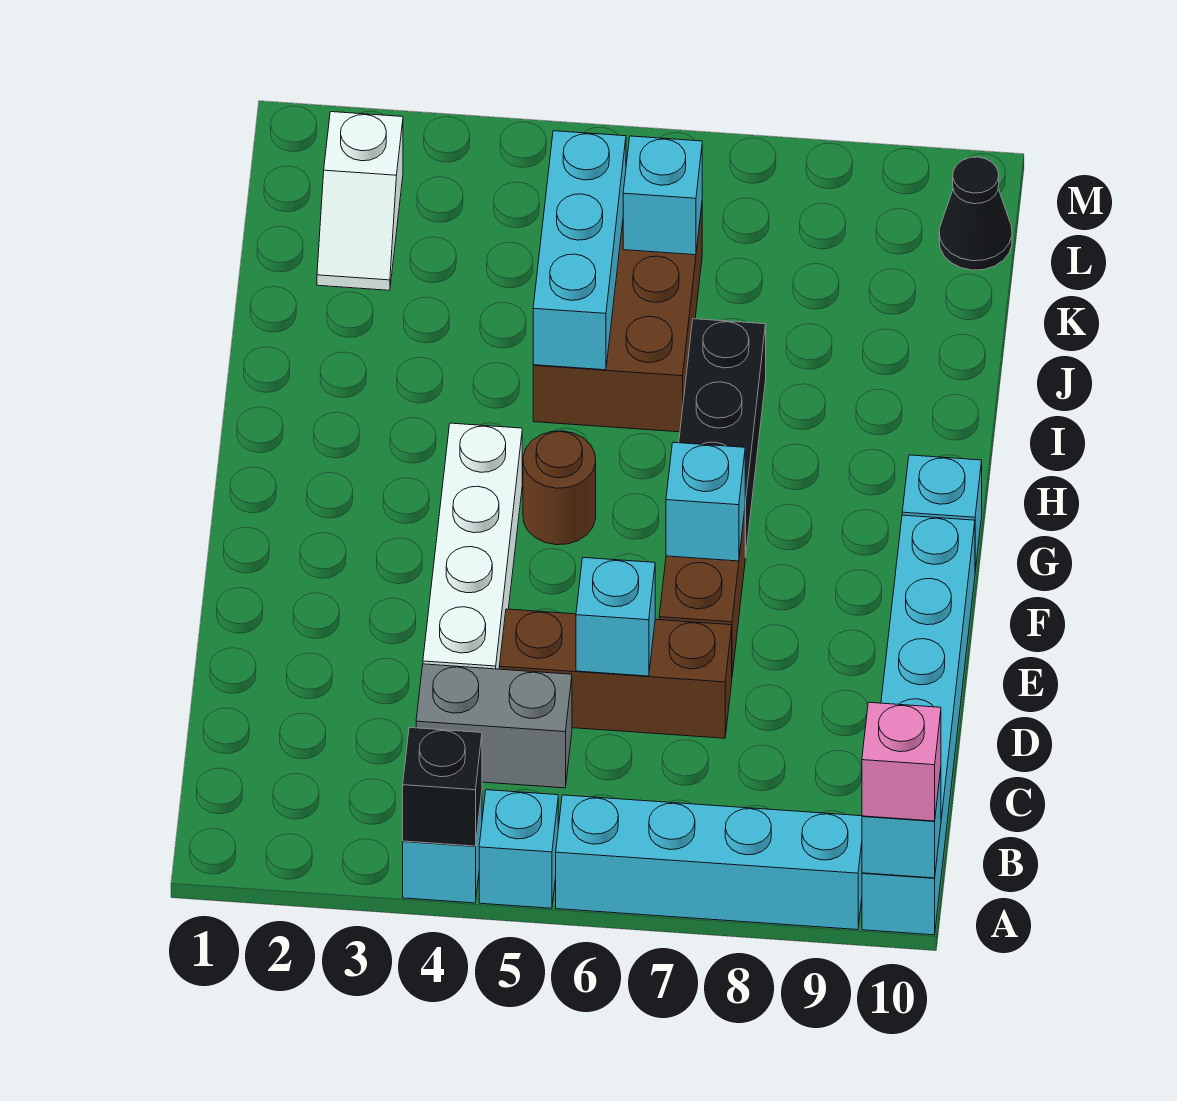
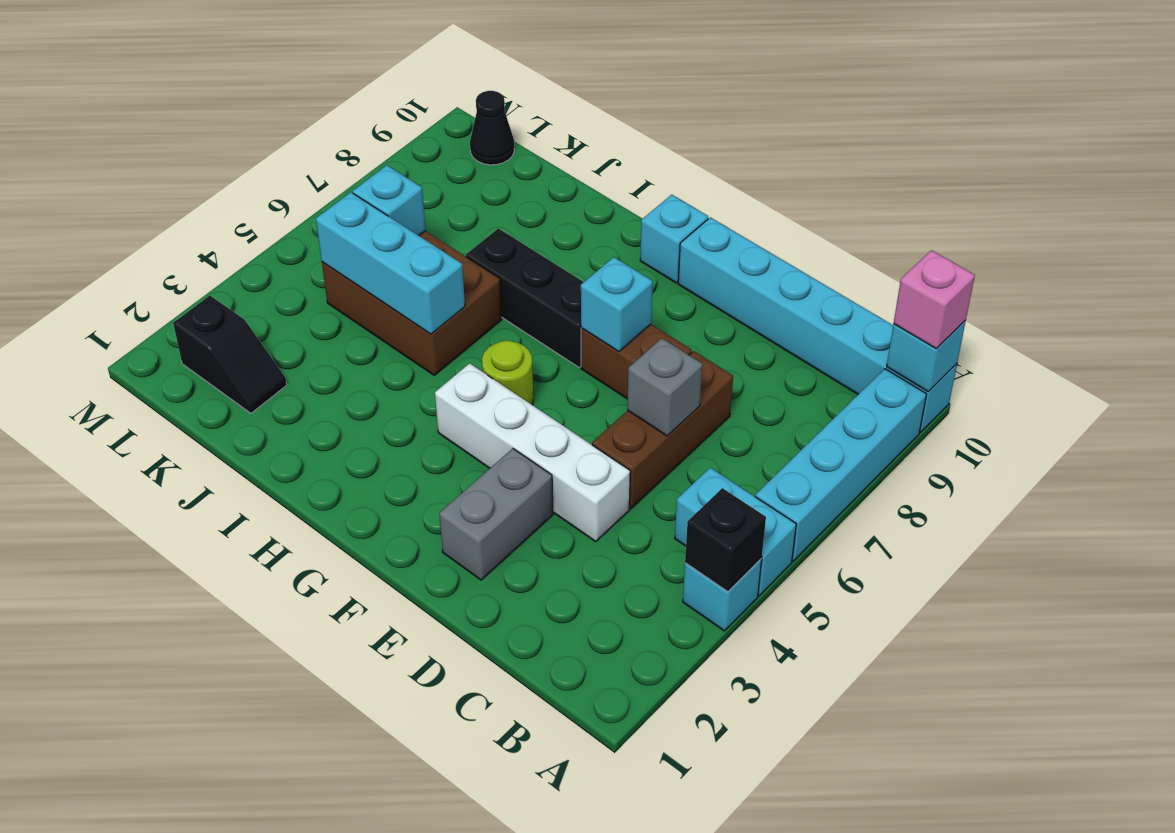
cyan 1x1 brick [479,790,558,908] -> cyan 1x2 brick [675,468,796,596]
grey 1x2 brick [416,664,572,788] -> grey 1x2 brick moved to [439,449,553,580]
cyan 1x1 brick [576,558,655,676] -> grey 1x1 brick [627,338,702,436]
brown 1x1 round brick [523,431,596,545] -> lime 1x1 round brick [482,341,533,405]
white 1x2 slope [317,112,403,290] -> black 1x2 slope [173,295,287,413]

